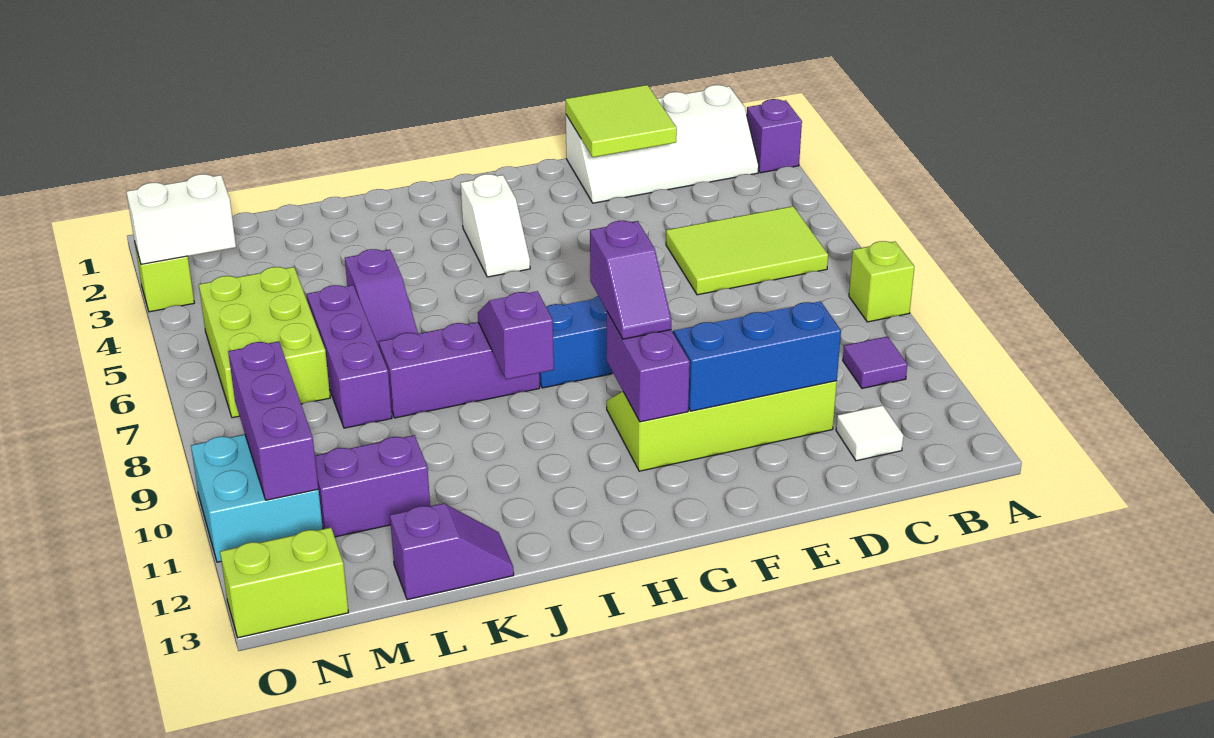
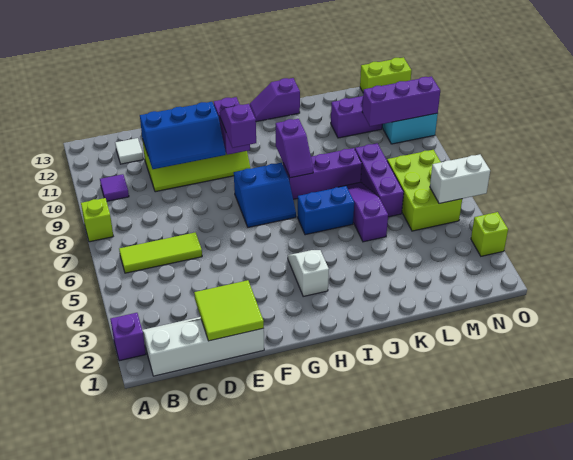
lime 2x3 tile [666,206,828,295] -> lime 1x3 tile [119,232,202,273]
none -> blue 1x2 brick [298,186,354,235]
purple 1x2 slope [390,503,514,600] -> purple 1x2 slope moved to [250,78,300,122]
white 1x2 brick [126,174,236,264] -> white 1x2 brick moved to [430,154,490,204]
purple 1x3 brick [228,341,318,500] -> purple 1x3 brick turned to [362,76,440,126]

